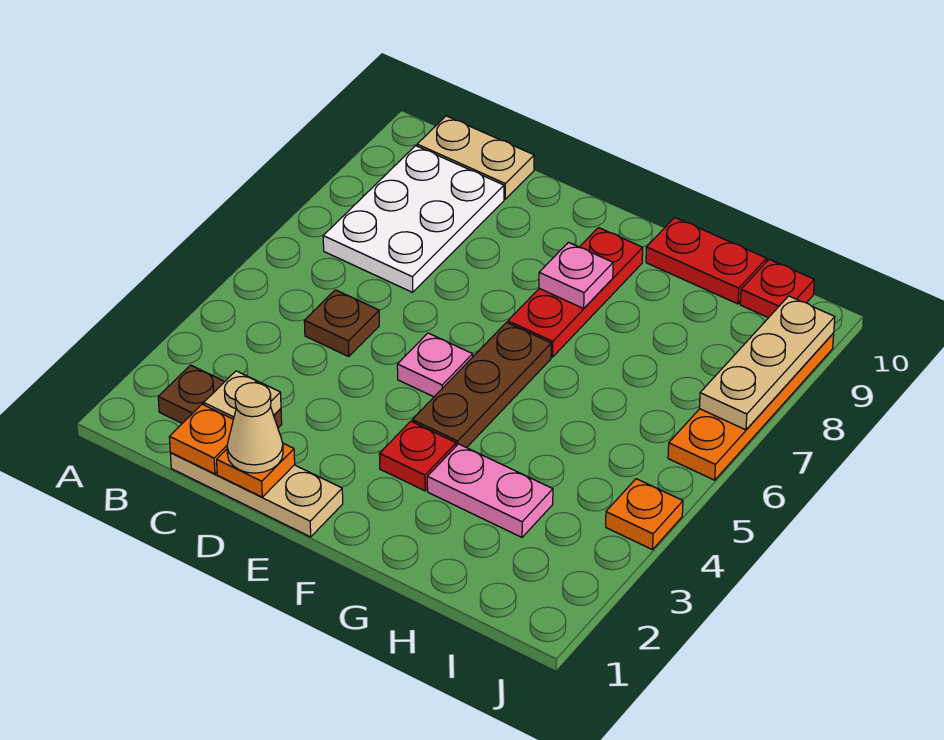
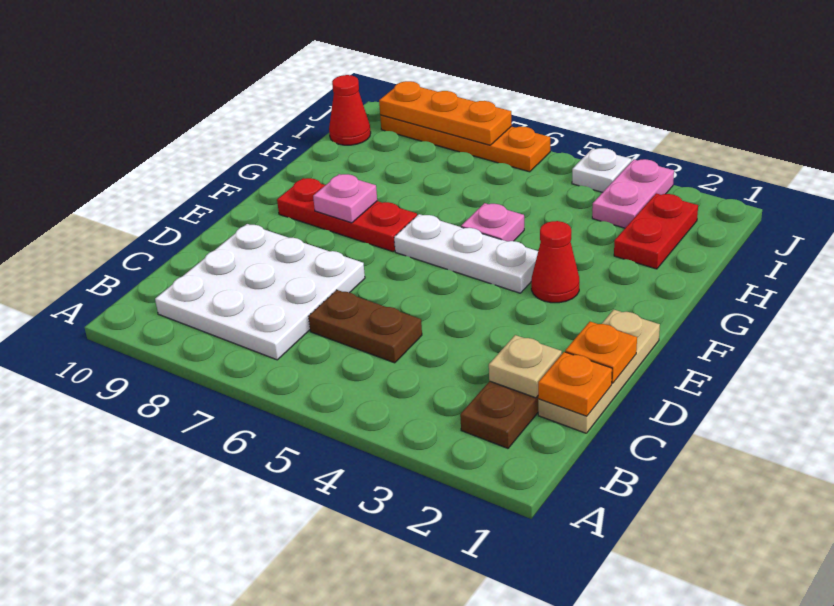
white 2x3 plate [323,146,504,292] -> white 3x3 plate [155,224,365,360]
tan 1x2 plate [417,116,534,199] -> none
brown 1x1 plate [304,290,379,357] -> brown 1x2 plate [309,290,422,363]
tan 1x1 cone [227,383,283,473] -> none
pink 1x1 plate [397,333,473,397] -> pink 1x1 plate moved to [461,203,524,241]
red 1x1 plate [379,421,456,491] -> red 1x1 cone [531,221,579,303]
brown 1x3 plate [412,323,551,448] -> white 1x3 plate [394,214,538,293]
pink 1x2 plate [427,444,553,537] -> pink 1x2 plate moved to [592,159,674,228]
red 1x2 plate [646,218,767,304] -> red 1x2 plate moved to [614,193,698,269]
red 1x1 plate [740,259,814,318] -> red 1x1 cone [329,75,371,145]
orange 1x1 plate [606,479,683,550] -> white 1x1 plate [572,148,632,192]
tan 1x3 plate [699,296,835,430] -> orange 1x3 plate [379,81,512,145]

